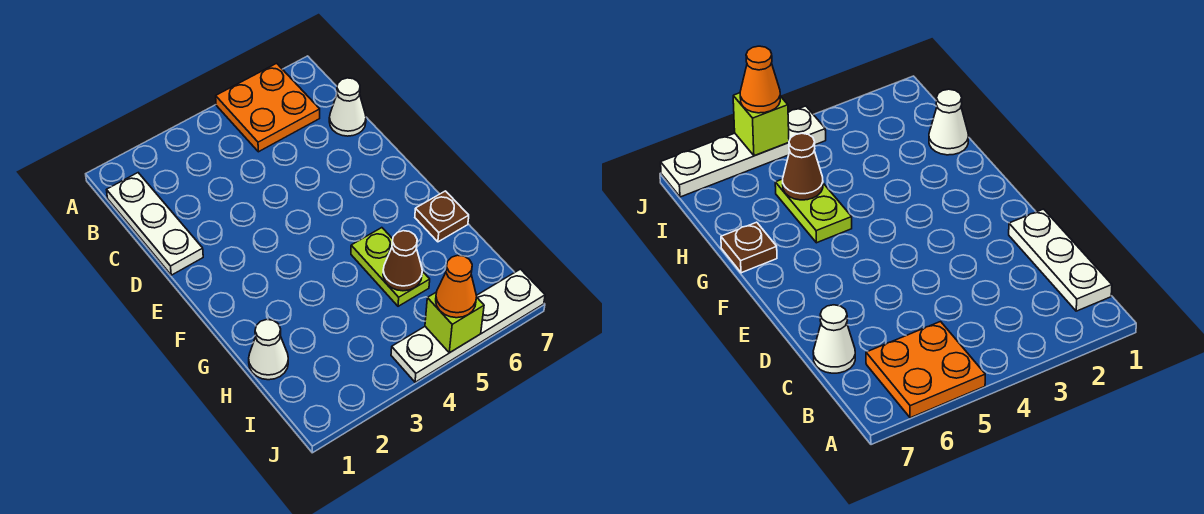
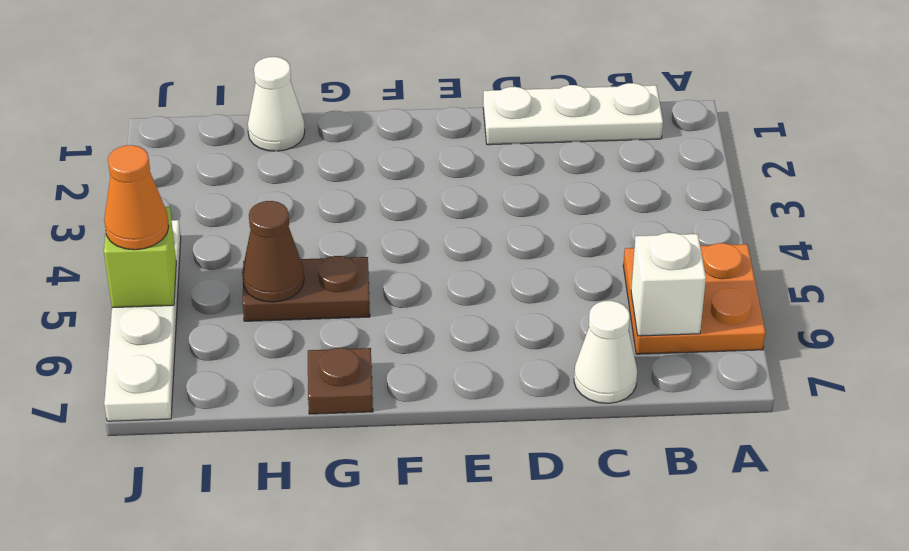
none -> white 1x1 brick [631,233,706,336]
lime 1x2 plate [351,228,430,306] -> brown 1x2 plate [242,256,370,321]

